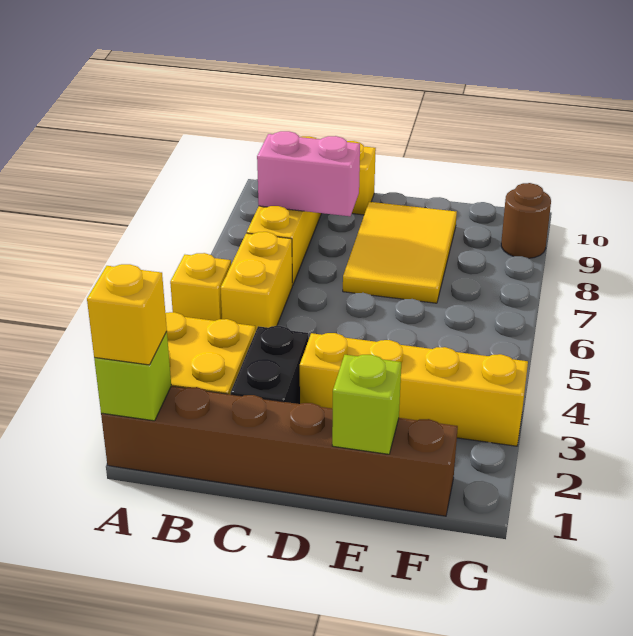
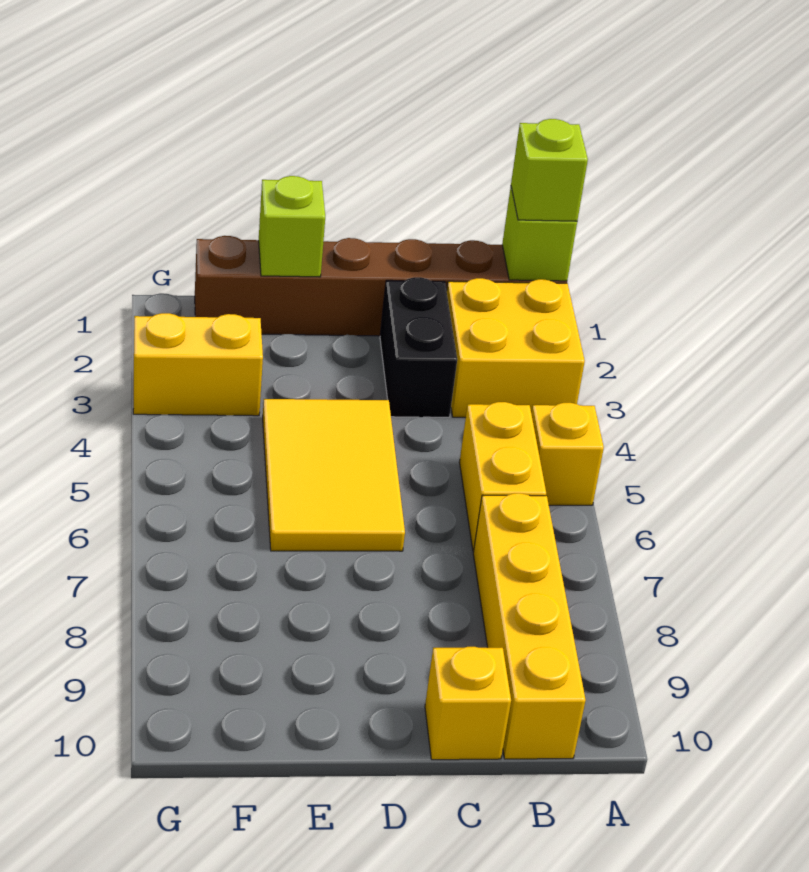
yellow 1x1 brick [87,264,167,365] -> lime 1x1 brick [511,119,588,221]
pink 1x2 brick [257,131,360,216] -> none
yellow 1x4 brick [300,333,528,446] -> yellow 1x2 brick [133,313,263,416]
yellow 2x3 tile [343,202,457,303] -> yellow 2x3 tile moved to [263,399,405,551]
brown 1x1 round brick [501,183,551,258] -> none

